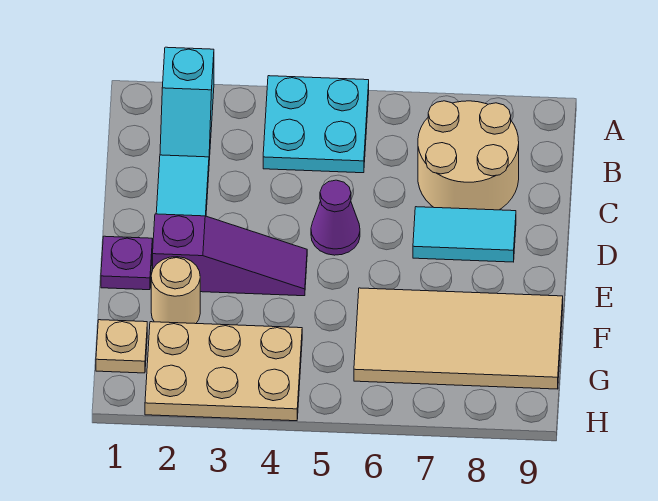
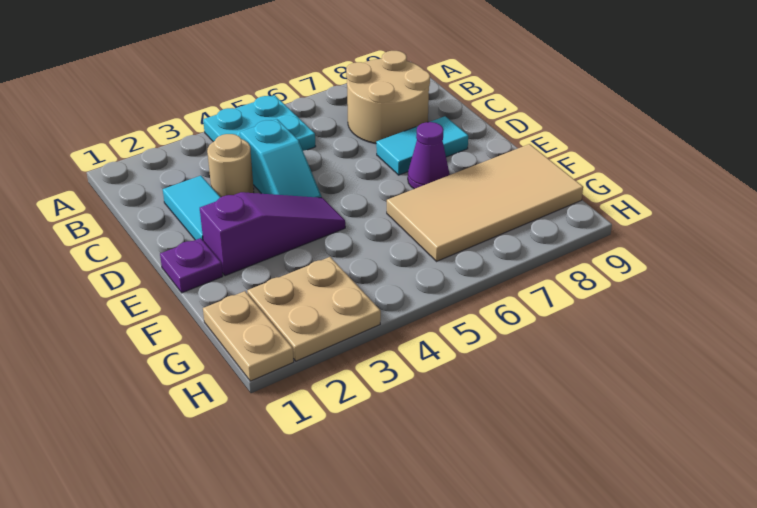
cyan 1x2 slope [160,47,214,160] -> cyan 1x2 slope moved to [240,119,322,198]
purple 1x1 cone [311,180,360,255] -> purple 1x1 cone moved to [408,122,450,189]
tan 1x1 round brick [151,257,200,324] -> tan 1x1 round brick moved to [207,134,254,197]
tan 1x1 plate [96,320,147,373] -> tan 1x2 plate [203,291,294,381]
tan 2x3 plate [145,322,302,421] -> tan 2x2 plate [247,257,381,361]

